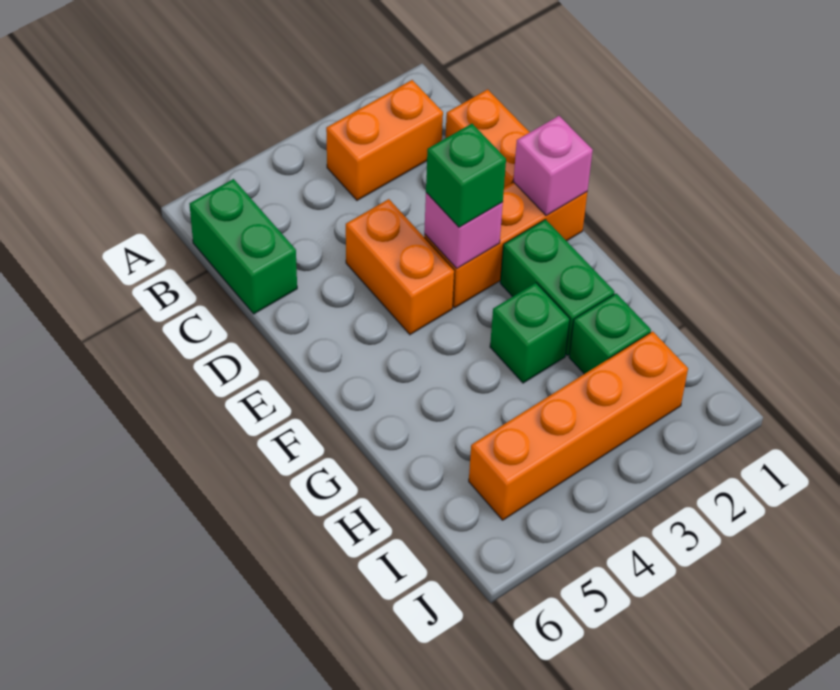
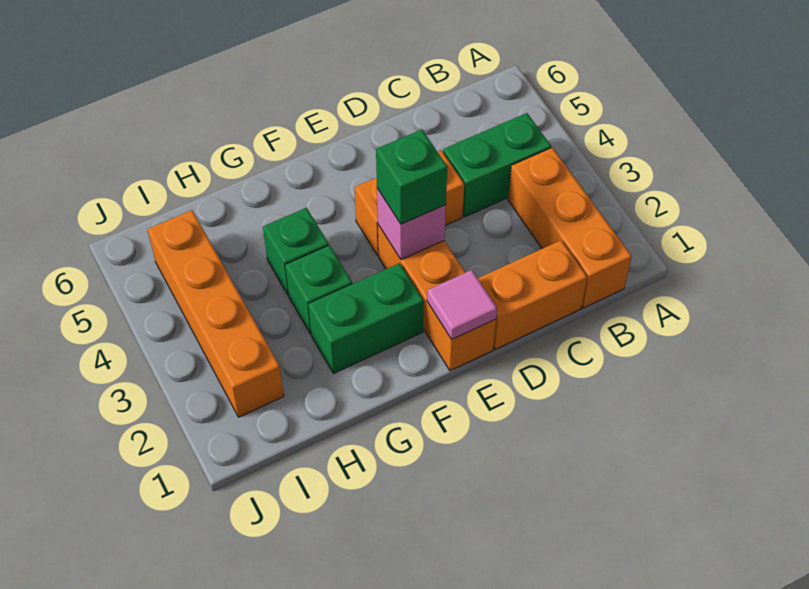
orange 1x2 brick [326,80,443,200] -> orange 1x3 brick [508,148,632,308]
green 1x2 brick [190,179,297,314] -> green 1x2 brick moved to [443,113,551,217]
pink 1x1 brick [513,116,593,216] -> pink 1x1 tile [427,270,497,339]
green 1x1 brick [569,293,651,374] -> green 1x1 brick moved to [263,208,329,295]

